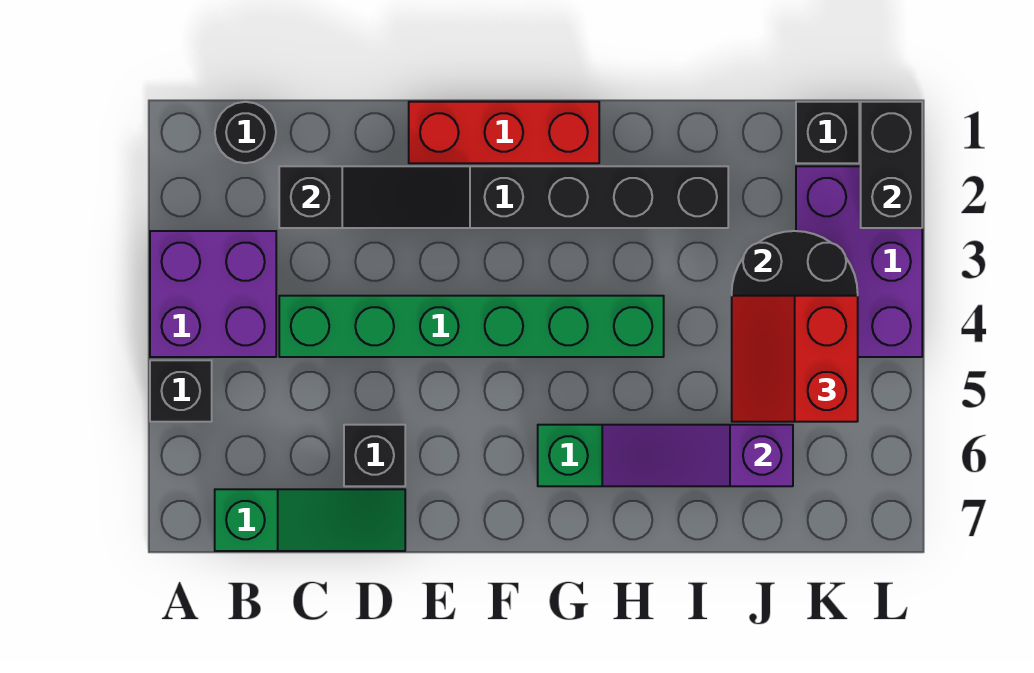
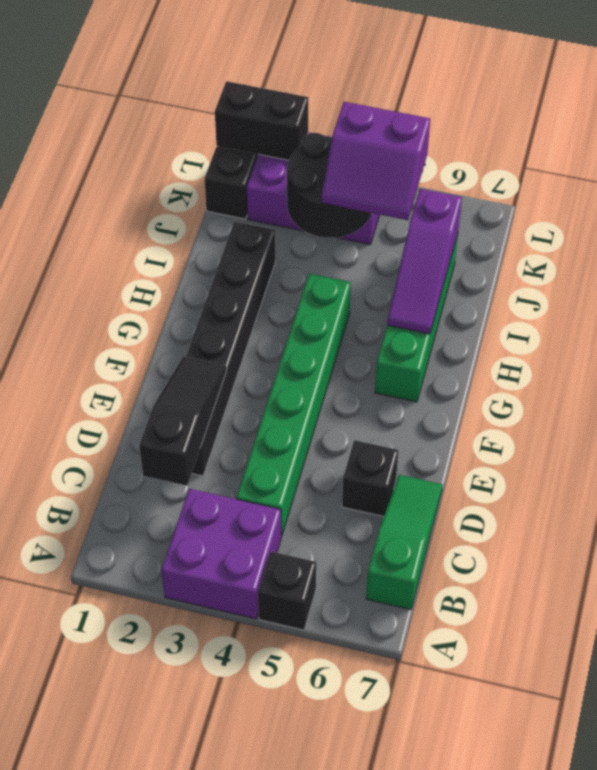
black 1x1 round brick [215,102,276,163] -> none
red 1x3 brick [409,102,599,163] -> none
red 2x2 slope [732,296,858,422] -> purple 2x2 slope [321,102,430,220]

